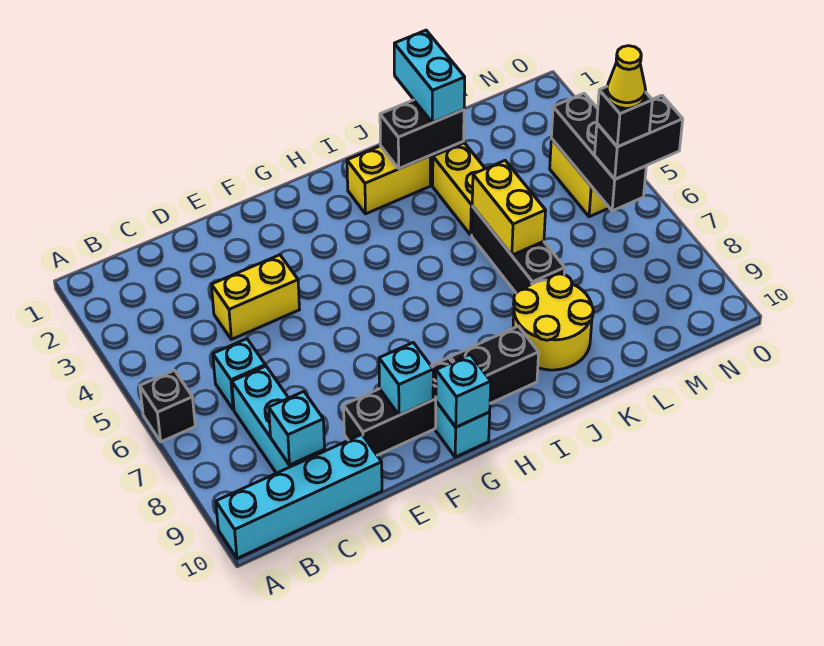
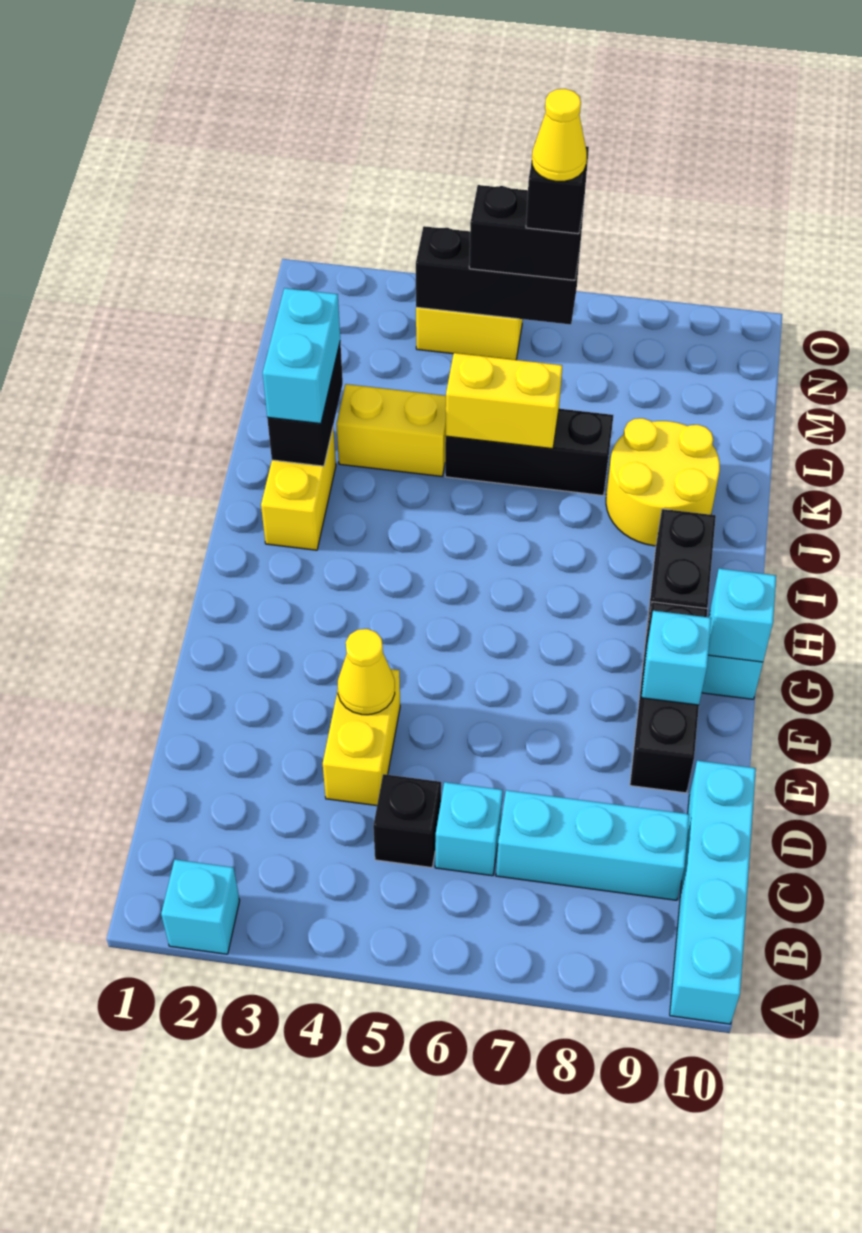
black 1x1 brick [140,370,195,442] -> black 1x1 brick moved to [373,774,441,868]
cyan 1x1 brick [269,392,325,465] -> cyan 1x1 brick moved to [161,860,240,954]
none -> yellow 1x1 cone [338,629,395,715]
cyan 1x2 brick [394,30,465,123] -> cyan 1x2 brick turned to [263,288,340,424]
black 1x2 brick [595,95,683,179] -> black 1x2 brick turned to [469,185,584,280]

